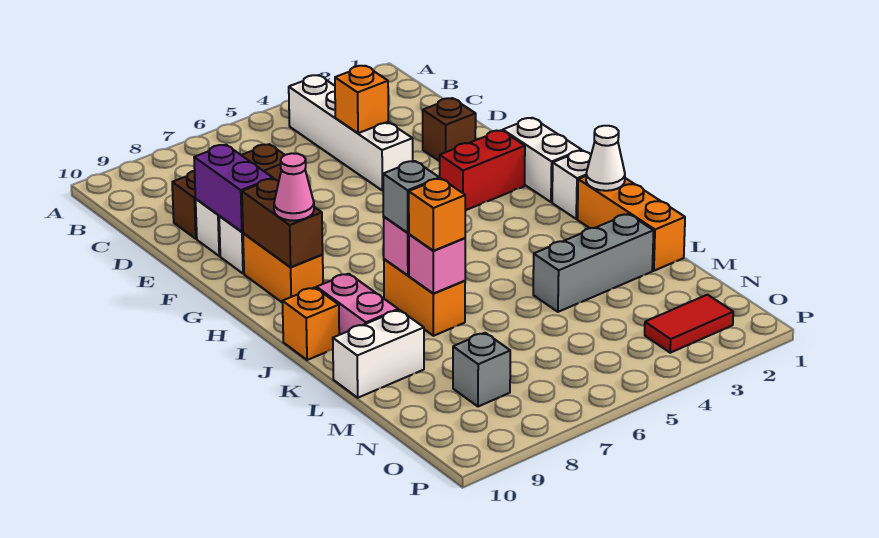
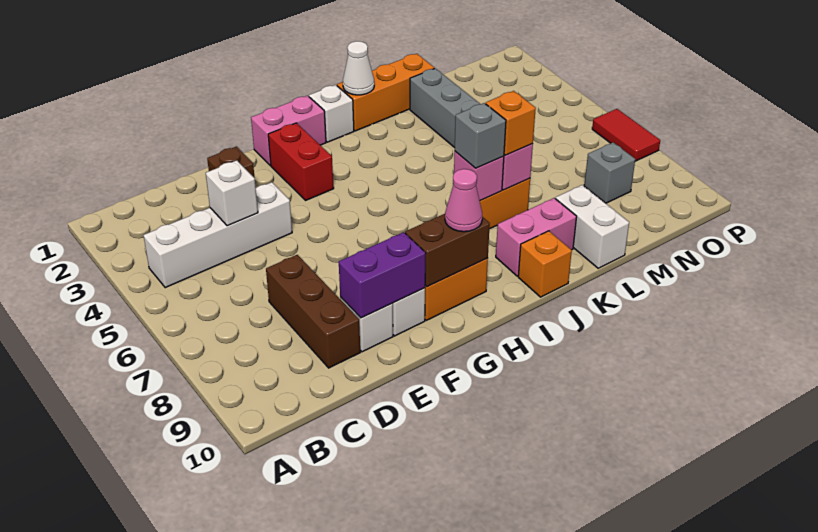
orange 1x1 brick [335,66,388,133] -> white 1x1 brick [206,160,258,226]
white 1x2 brick [503,118,581,202] -> pink 1x2 brick [251,96,326,165]
red 1x2 tile [645,295,733,353] -> red 1x2 tile moved to [592,109,660,161]

